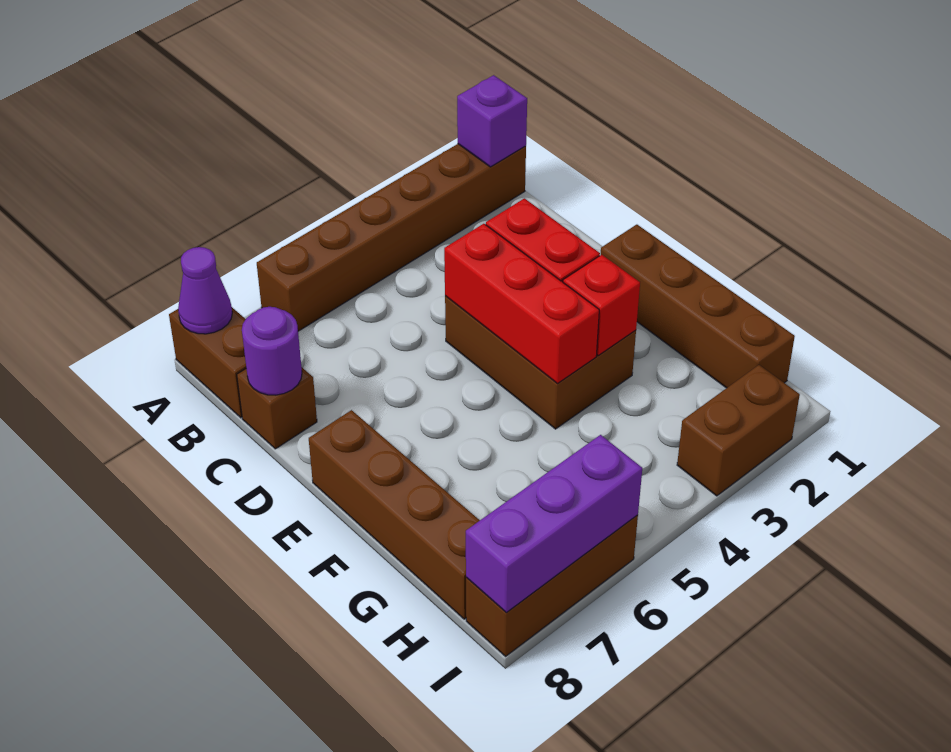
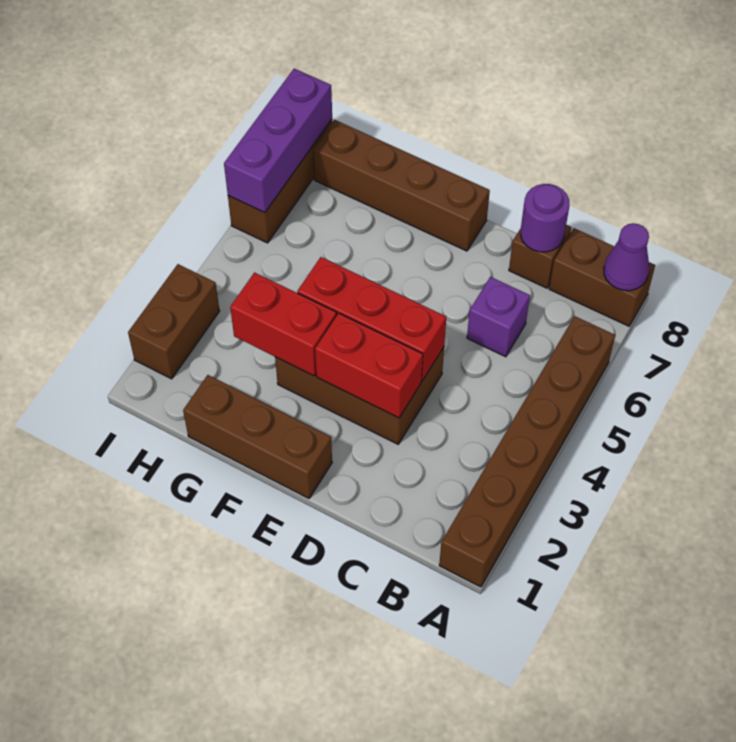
purple 1x1 brick [457,75,527,167] -> purple 1x1 brick moved to [467,277,530,357]
brown 1x4 brick [601,225,795,388] -> brown 1x3 brick [183,375,332,498]
red 1x1 brick [563,255,640,355] -> red 1x2 brick [230,273,337,376]

